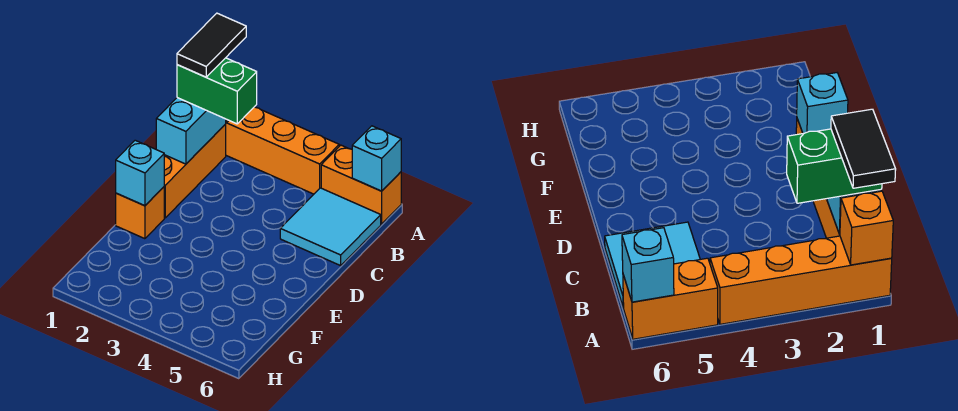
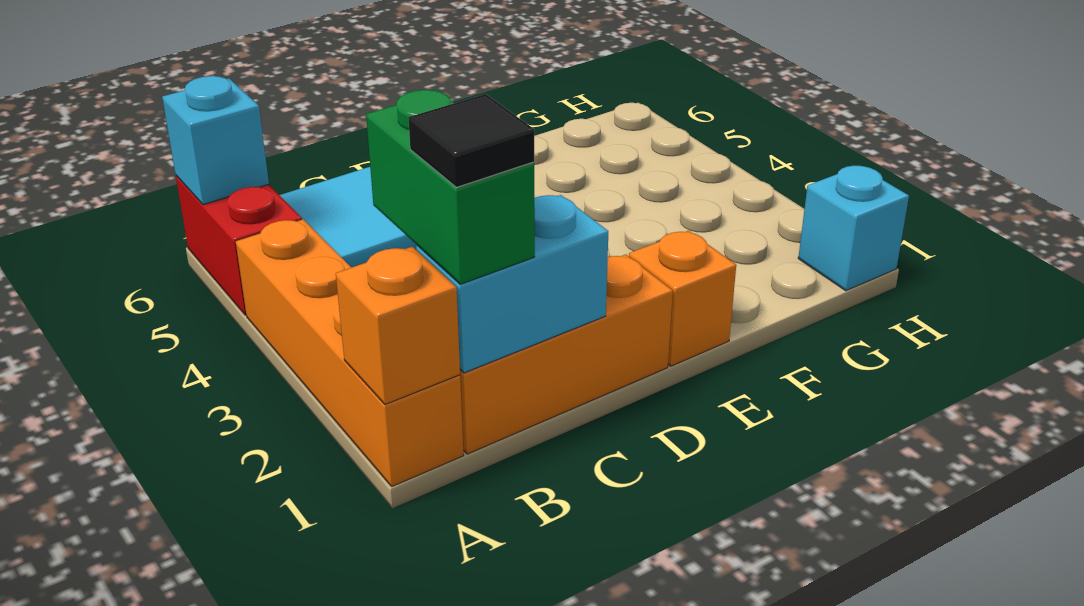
black 1x2 tile [177,13,246,77] -> black 1x1 tile [408,94,534,187]
orange 1x2 brick [321,145,401,224] -> red 1x2 brick [176,176,302,315]
cyan 1x1 brick [116,140,164,206] -> cyan 1x1 brick moved to [798,165,909,291]

